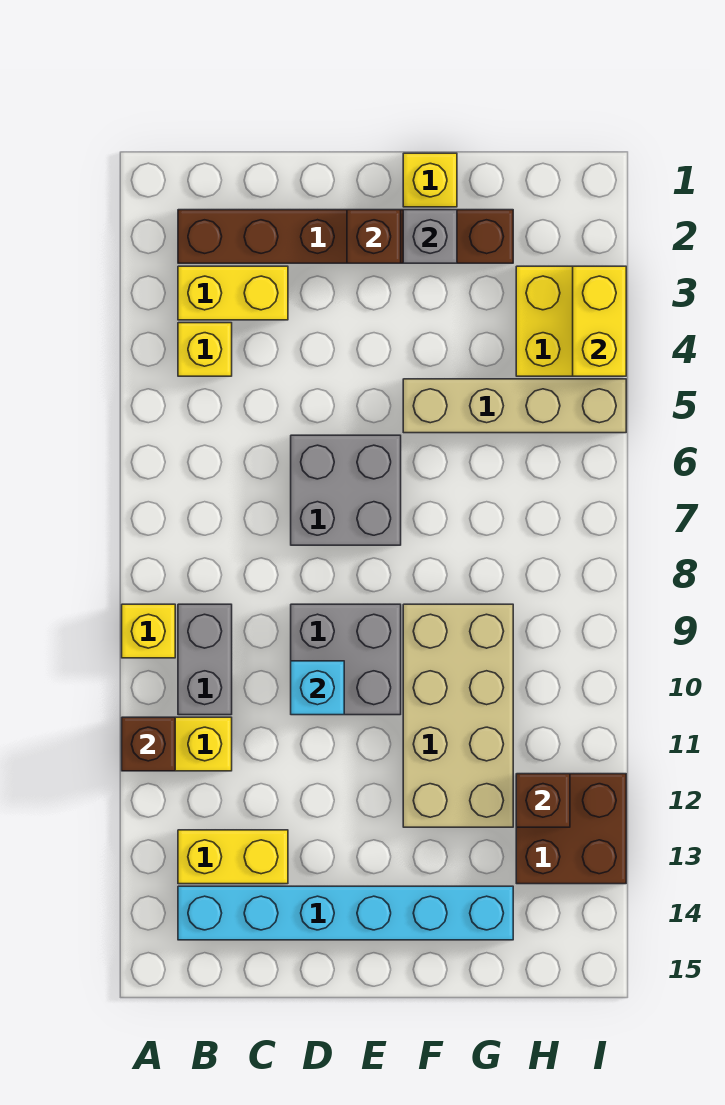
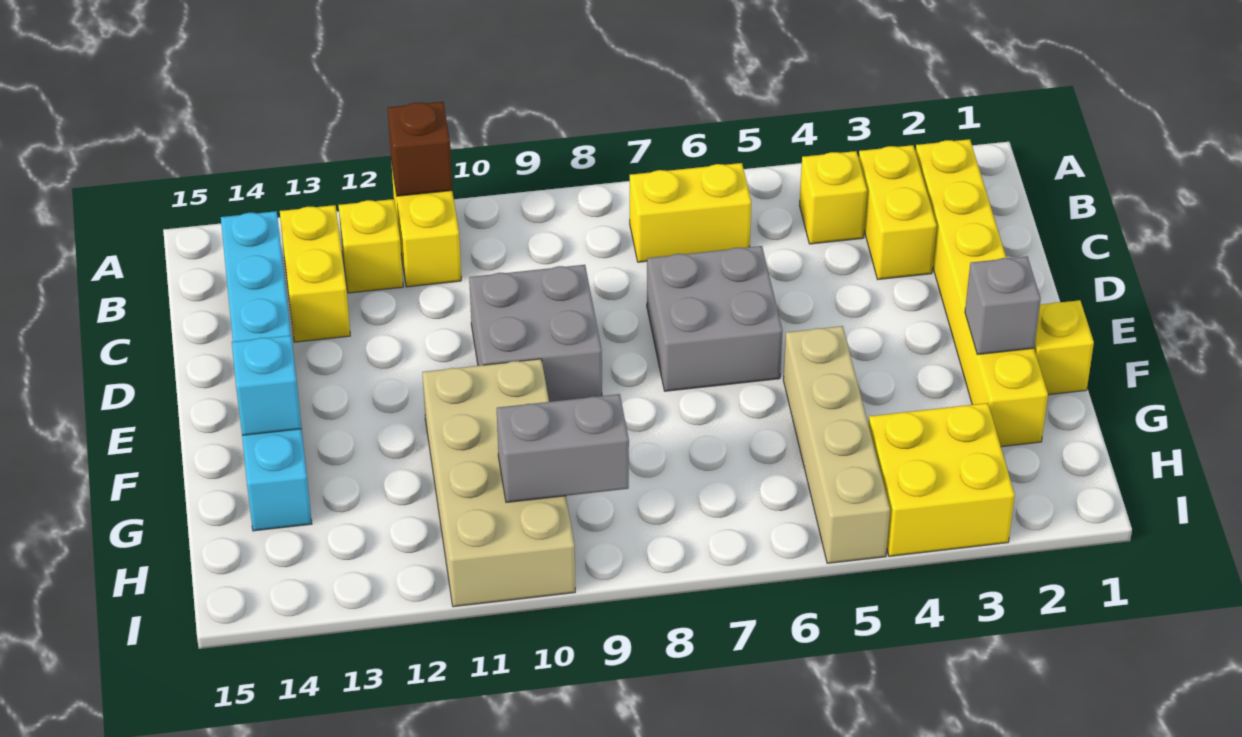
yellow 1x1 brick [122,604,175,658] -> yellow 1x1 brick moved to [339,199,403,293]
brown 1x6 brick [178,210,513,263] -> yellow 1x6 brick [915,139,1048,447]
grey 1x2 brick [178,604,232,715] -> grey 1x2 brick moved to [497,394,629,502]
cyan 1x1 brick [291,661,344,715] -> cyan 1x1 brick moved to [232,335,302,435]
brown 1x1 brick [347,210,401,263] -> none
tan 2x4 brick [403,604,513,827] -> tan 2x4 brick turned to [422,359,575,607]
brown 2x2 brick [516,774,626,884] -> none
brown 1x1 brick [516,774,570,827] -> none
yellow 1x2 brick [573,266,626,376] -> yellow 1x2 brick moved to [630,163,751,262]

